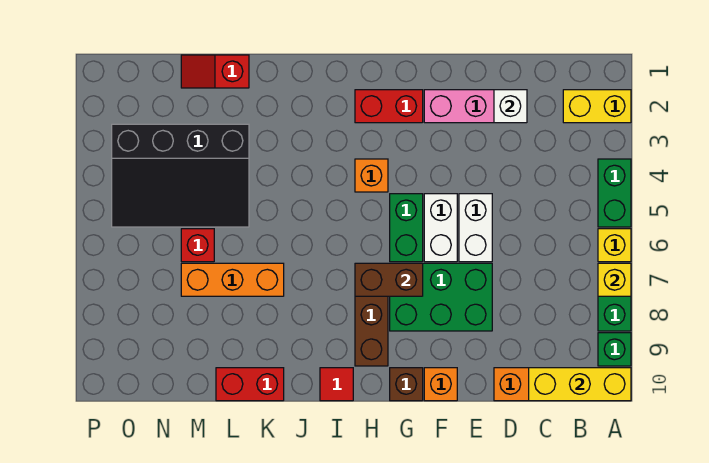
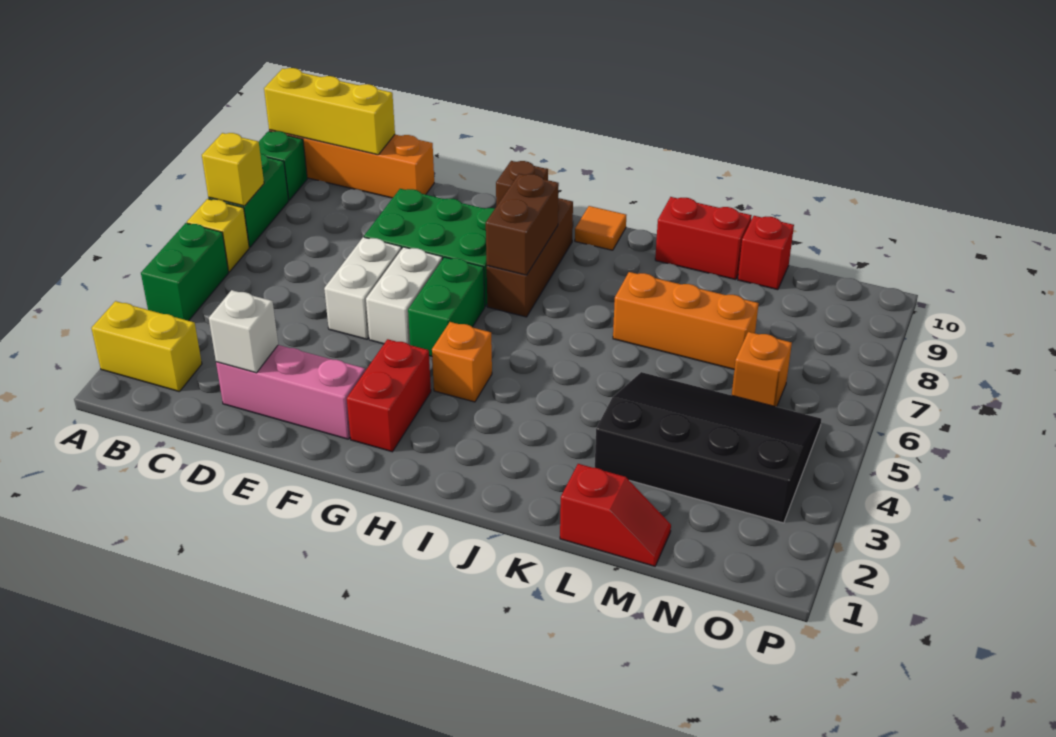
orange 1x1 brick [424,368,457,401] -> orange 1x1 brick moved to [732,332,792,407]
red 1x2 brick [355,90,423,123] -> red 1x2 brick turned to [347,339,431,452]
brown 1x2 brick [355,263,423,296] -> brown 1x2 brick turned to [486,174,559,275]
red 1x1 tile [320,368,353,401] -> orange 1x1 tile [575,206,626,250]
red 1x1 brick [181,229,214,262] -> red 1x1 brick moved to [738,216,794,290]

